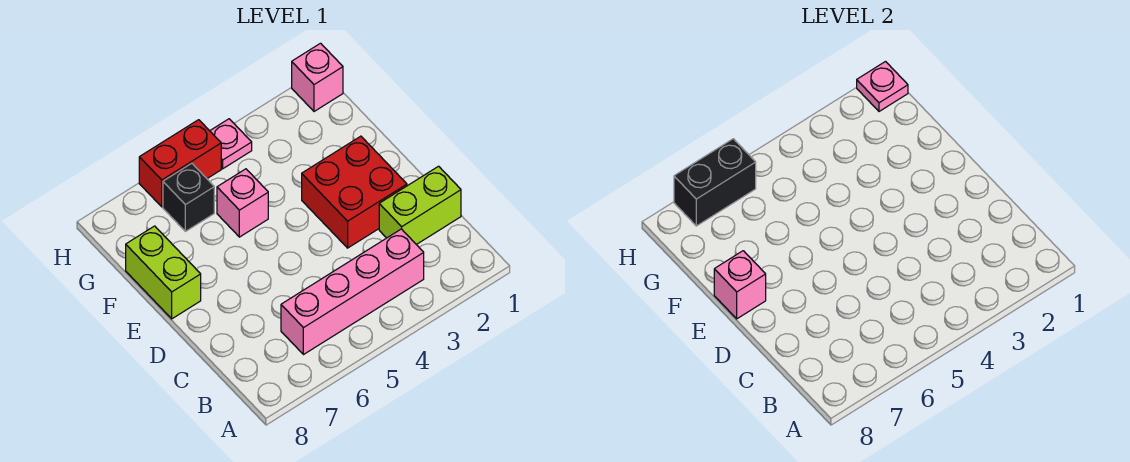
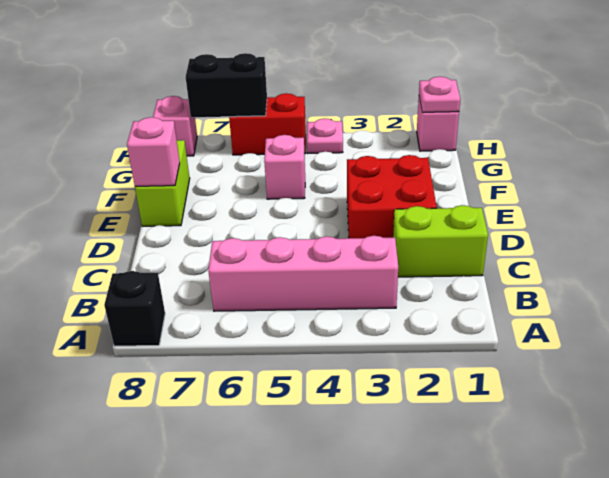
black 1x1 brick [163,163,214,231] -> black 1x1 brick moved to [104,271,165,346]
none -> pink 1x1 brick [153,96,197,156]

